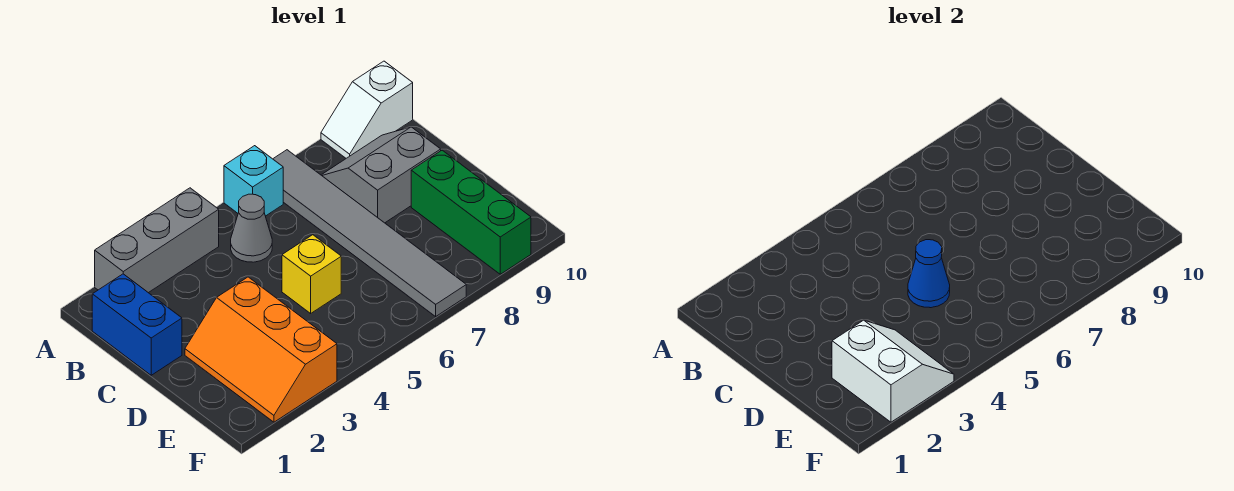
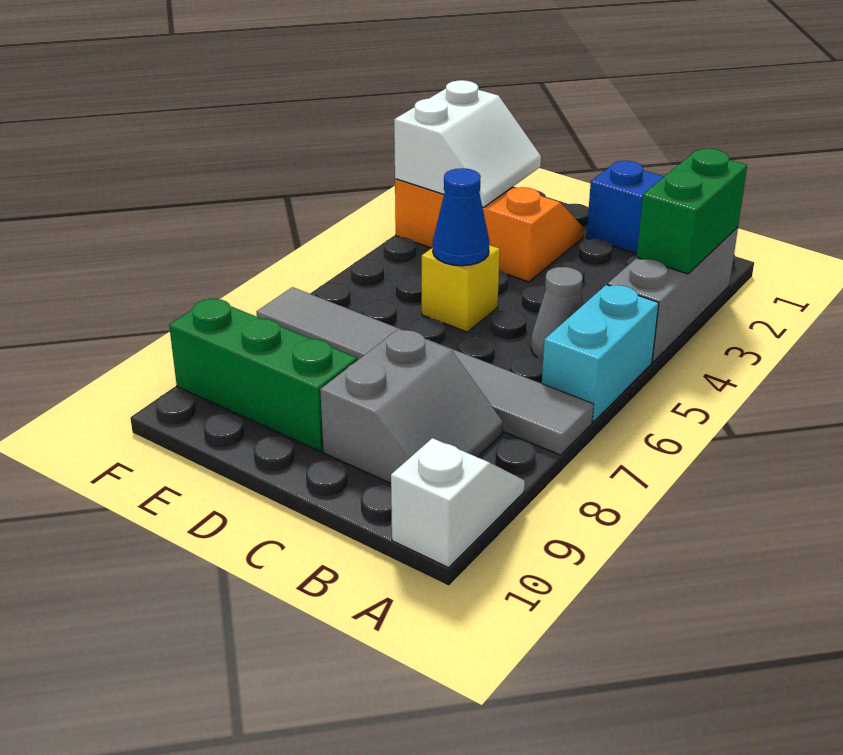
none -> green 1x2 brick [637,149,747,274]
cyan 1x1 brick [224,146,283,216] -> cyan 1x2 brick [542,285,659,422]
white 2x2 slope [832,320,954,422] -> white 2x2 slope turned to [394,80,541,207]

